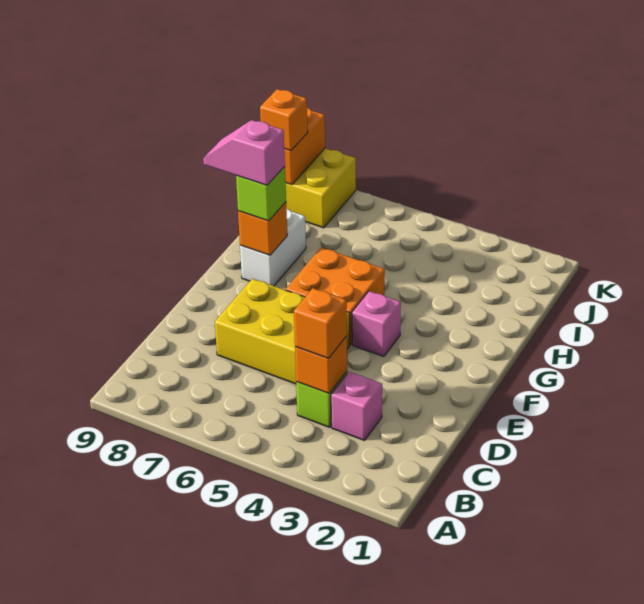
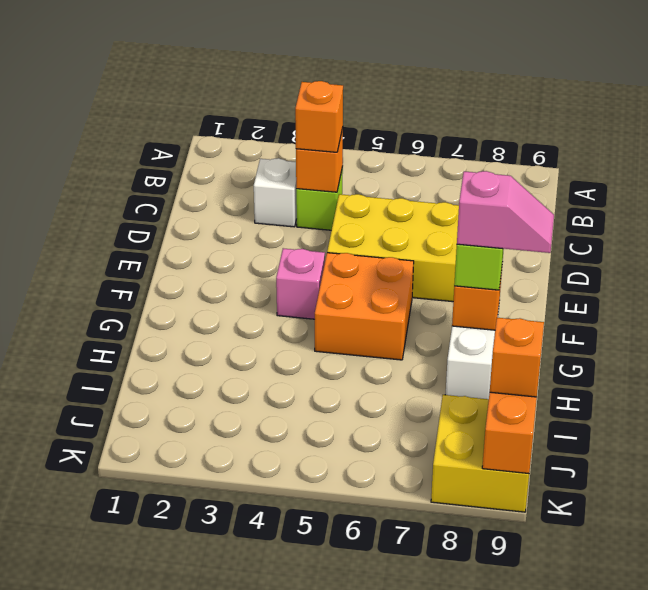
pink 1x1 brick [331,372,382,440] -> white 1x1 brick [254,158,297,227]

